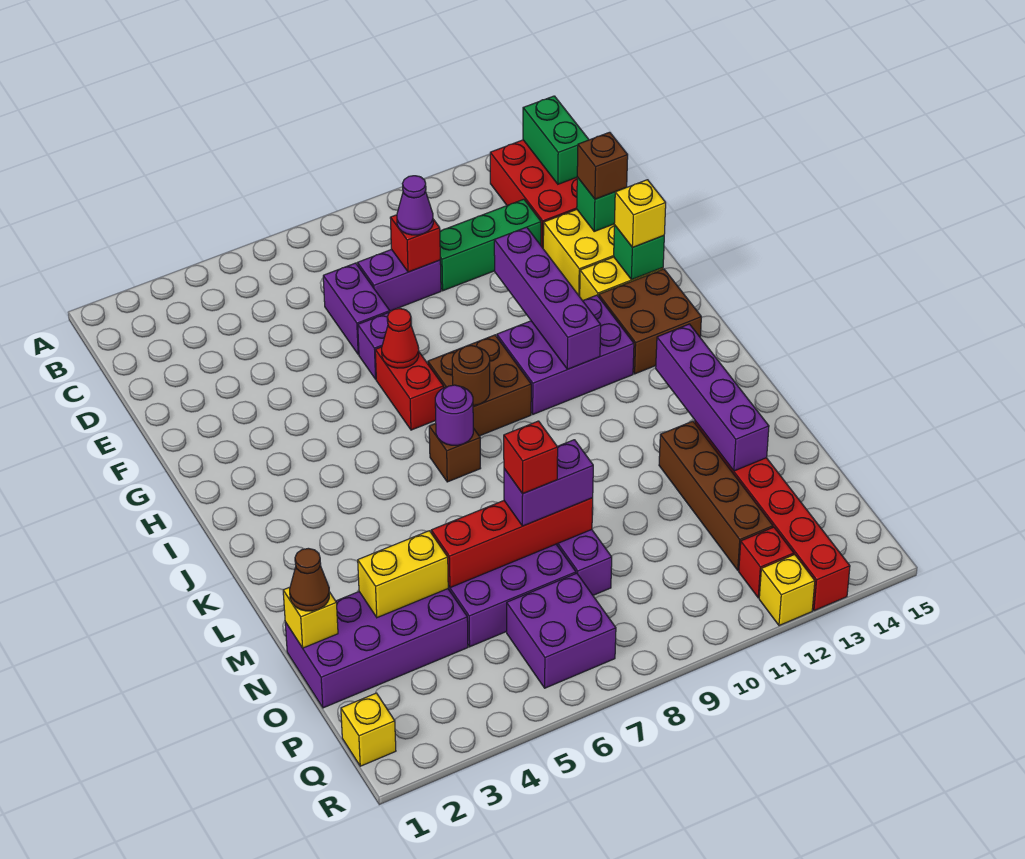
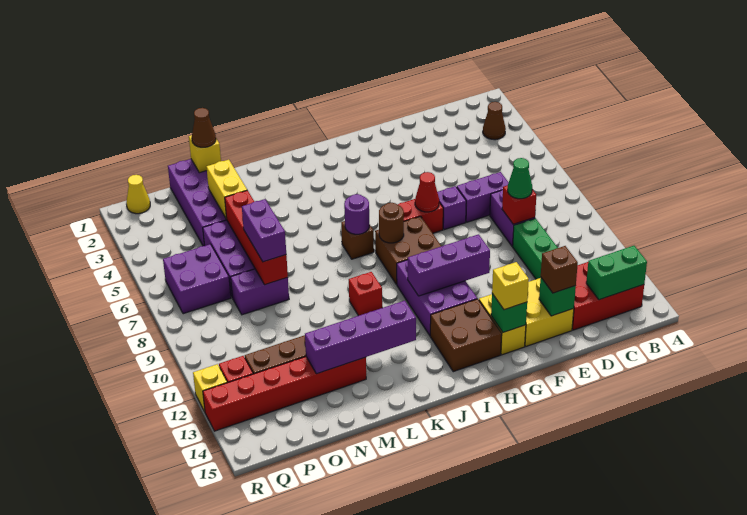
none -> brown 1x1 cone [483,102,506,140]
purple 1x1 cone [397,176,433,235] -> green 1x1 cone [508,158,532,199]
purple 1x4 brick [494,227,601,369] -> purple 1x3 brick [408,234,490,296]
red 1x1 brick [504,421,558,494] -> red 1x1 brick moved to [349,272,382,316]
yellow 1x1 brick [341,693,396,766] -> yellow 1x1 cone [126,175,150,214]

